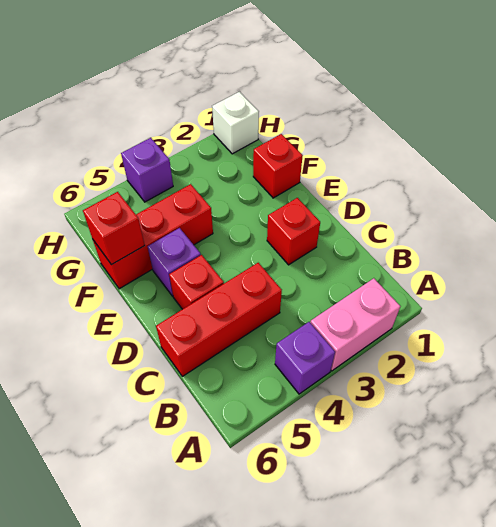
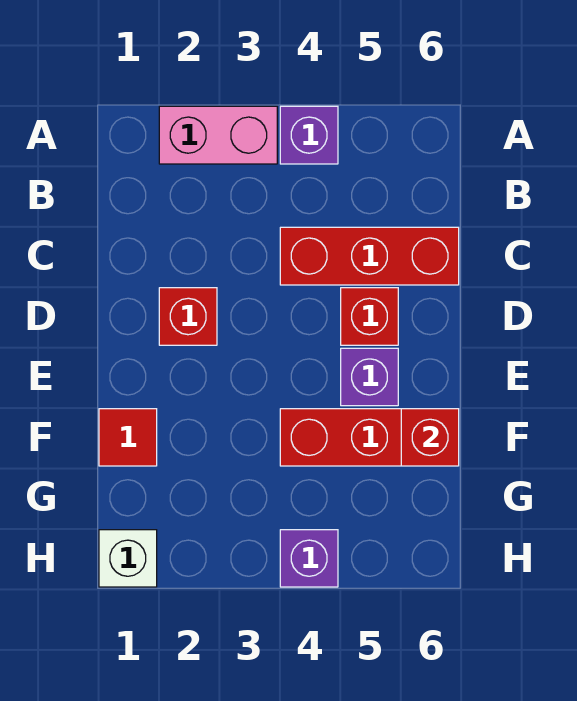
red 1x1 brick [253,134,303,198] -> red 1x1 tile [99,409,157,466]

